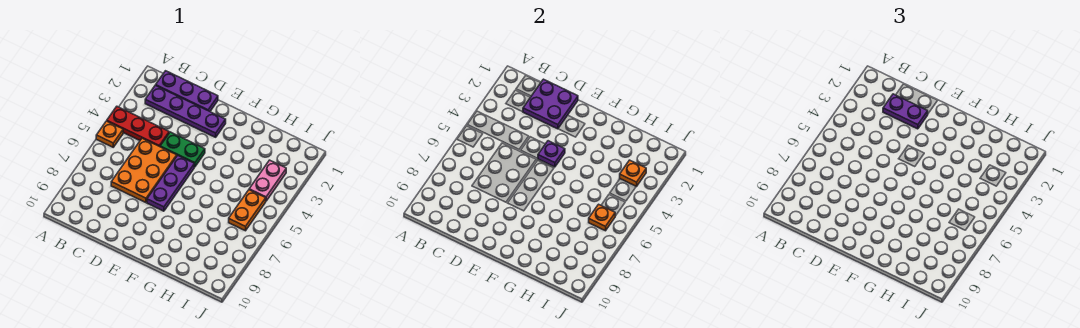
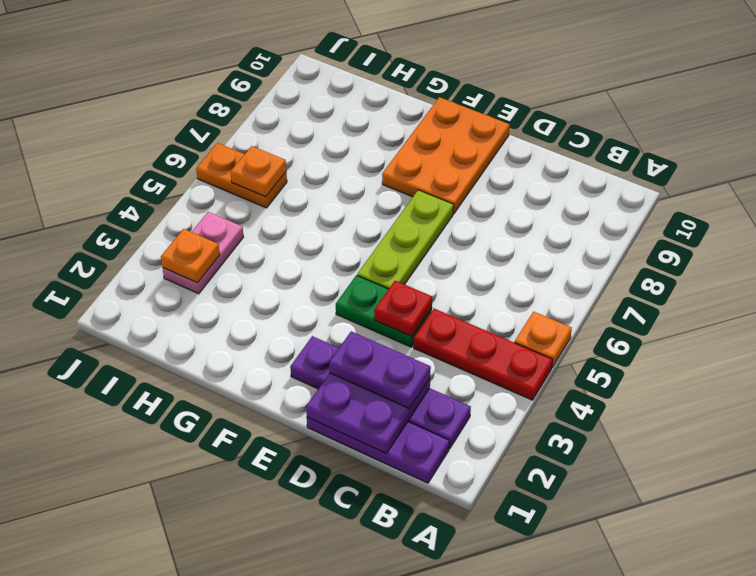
orange 2x3 plate [111,138,177,203] -> orange 2x3 plate moved to [382,97,510,214]
none -> red 1x1 plate [374,281,432,337]
purple 1x1 plate [538,141,565,167] -> none
purple 1x3 plate [147,155,194,211] -> lime 1x3 plate [357,190,454,289]
orange 1x2 plate [229,190,266,231] -> orange 1x2 plate turned to [196,143,287,208]

